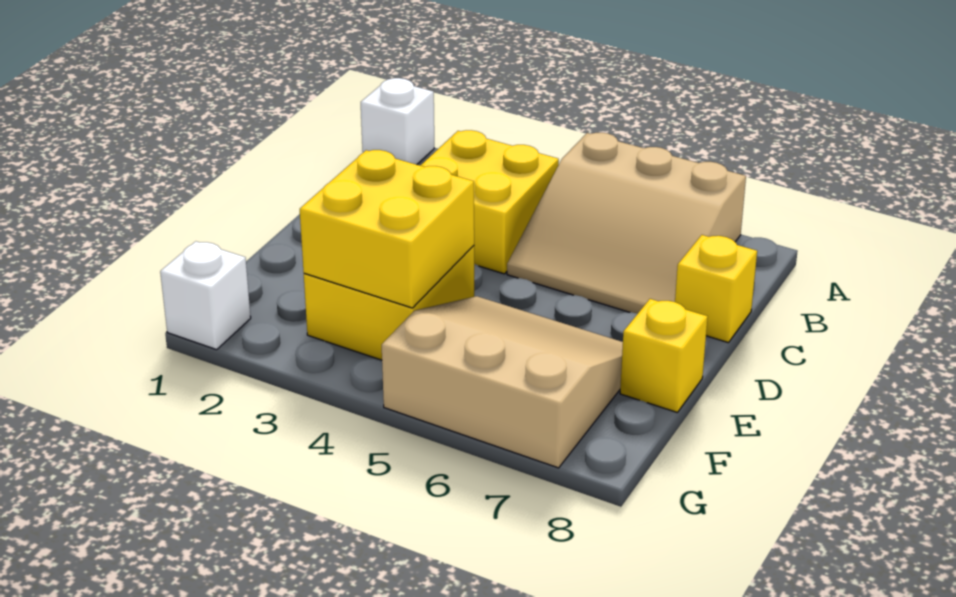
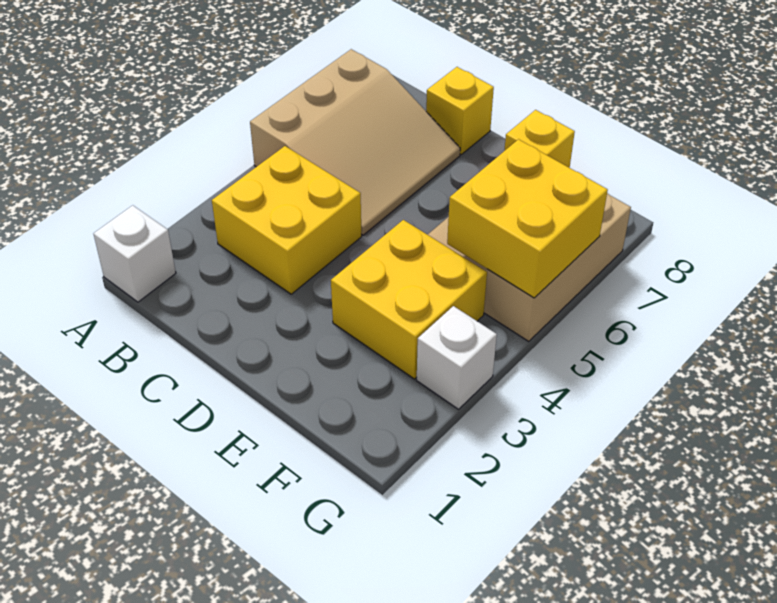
yellow 2x2 brick [300,150,474,308] -> yellow 2x2 brick moved to [447,139,608,298]
white 1x1 brick [160,241,251,350] -> white 1x1 brick moved to [417,306,497,409]

